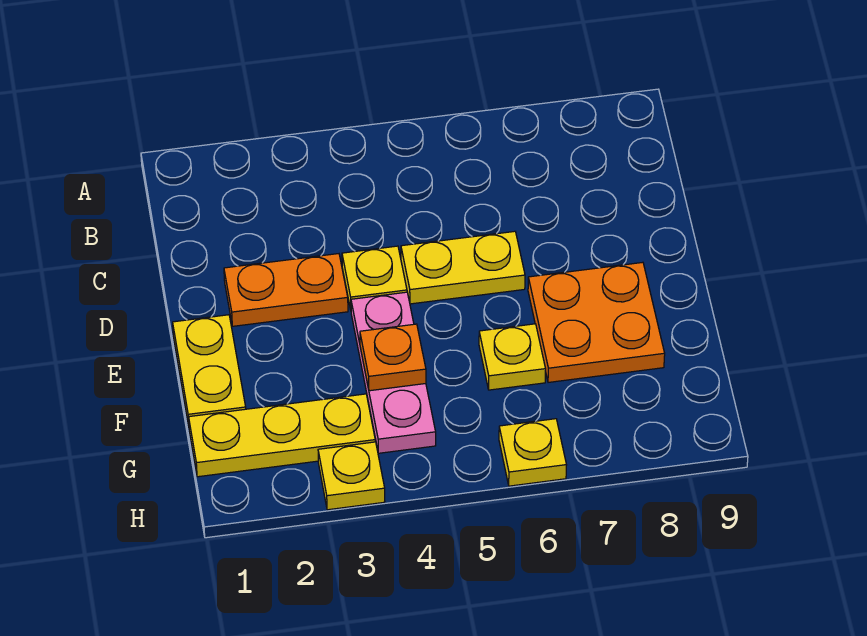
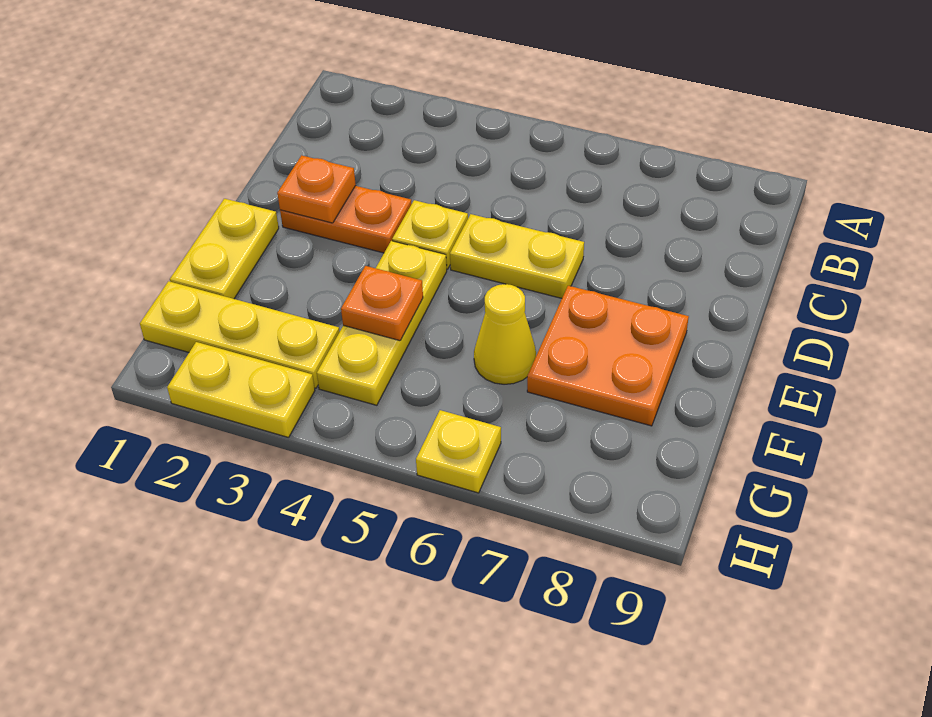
none -> orange 1x1 plate [277,155,356,223]
pink 1x3 plate [351,292,436,453] -> yellow 1x3 plate [317,241,447,405]
yellow 1x1 plate [479,324,546,390] -> yellow 1x1 cone [474,284,536,384]
yellow 1x1 plate [318,442,385,510] -> yellow 1x2 plate [167,342,315,438]

